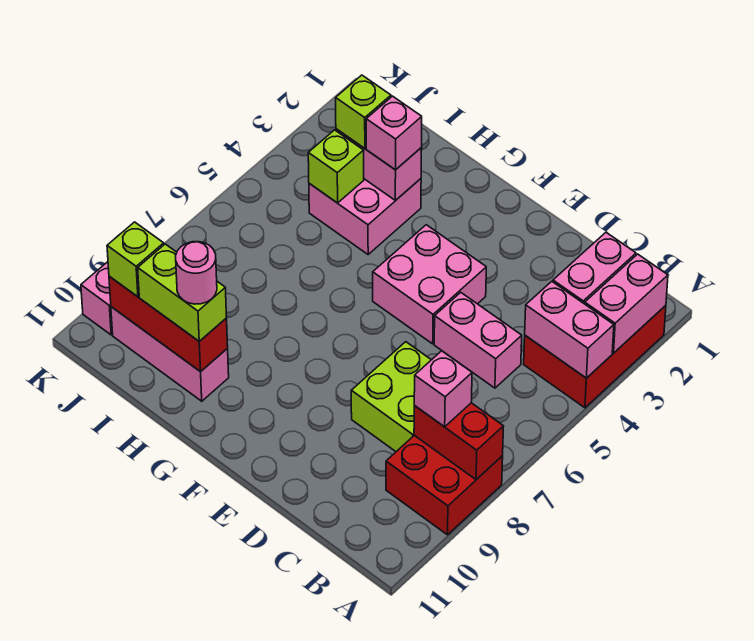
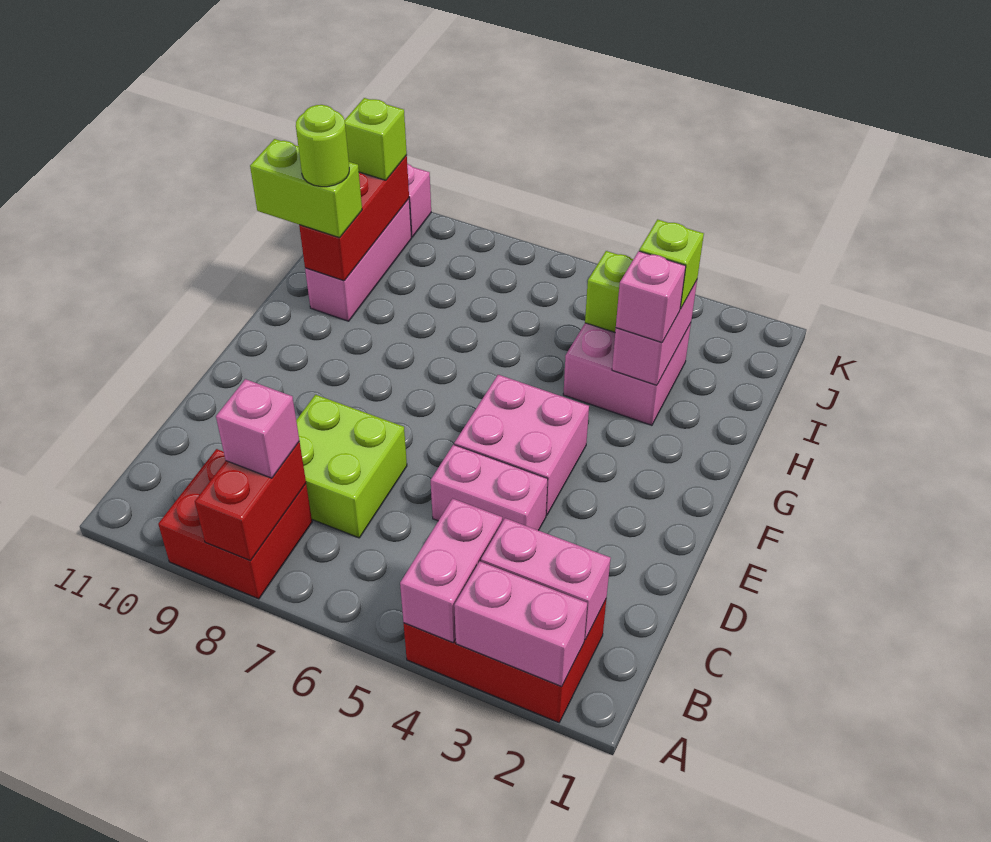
pink 1x2 brick [434,292,522,388] -> pink 1x2 brick turned to [431,445,548,530]
lime 1x2 brick [138,244,227,341] -> lime 1x2 brick turned to [250,139,362,238]
pink 1x1 round brick [176,242,217,304] -> lime 1x1 round brick [296,105,349,187]

